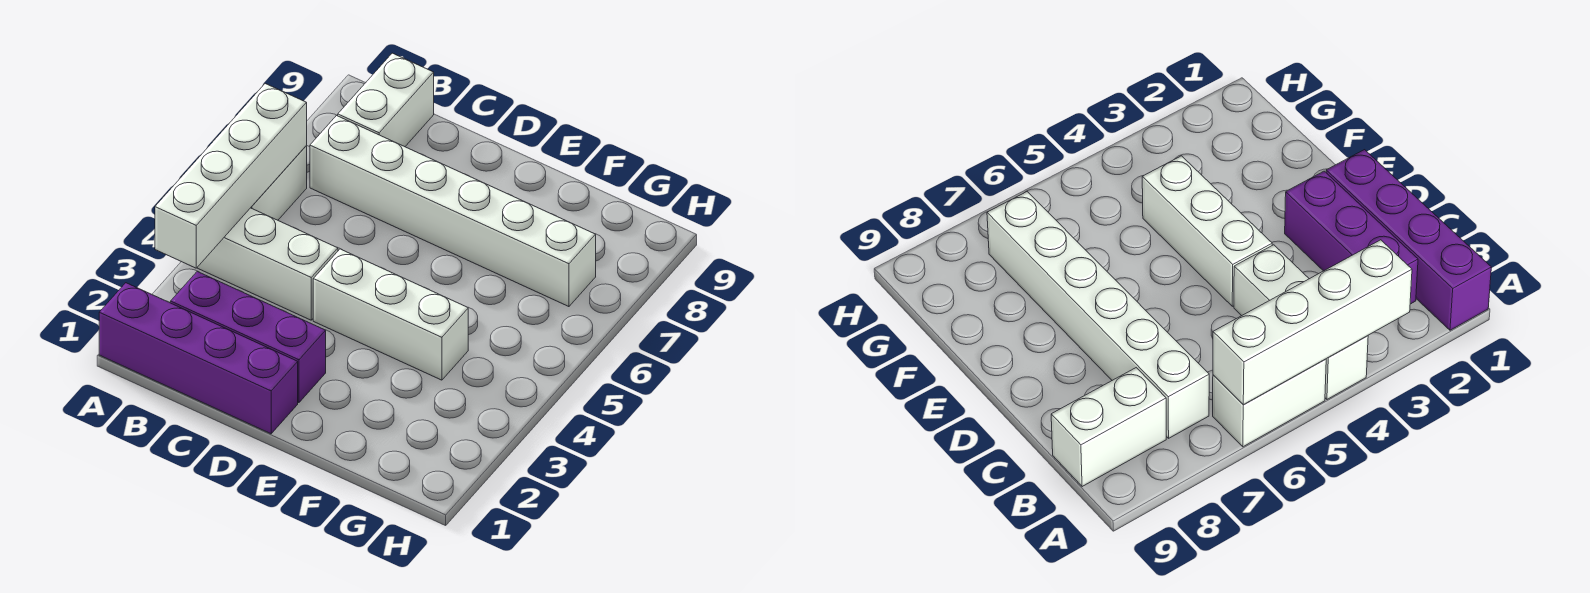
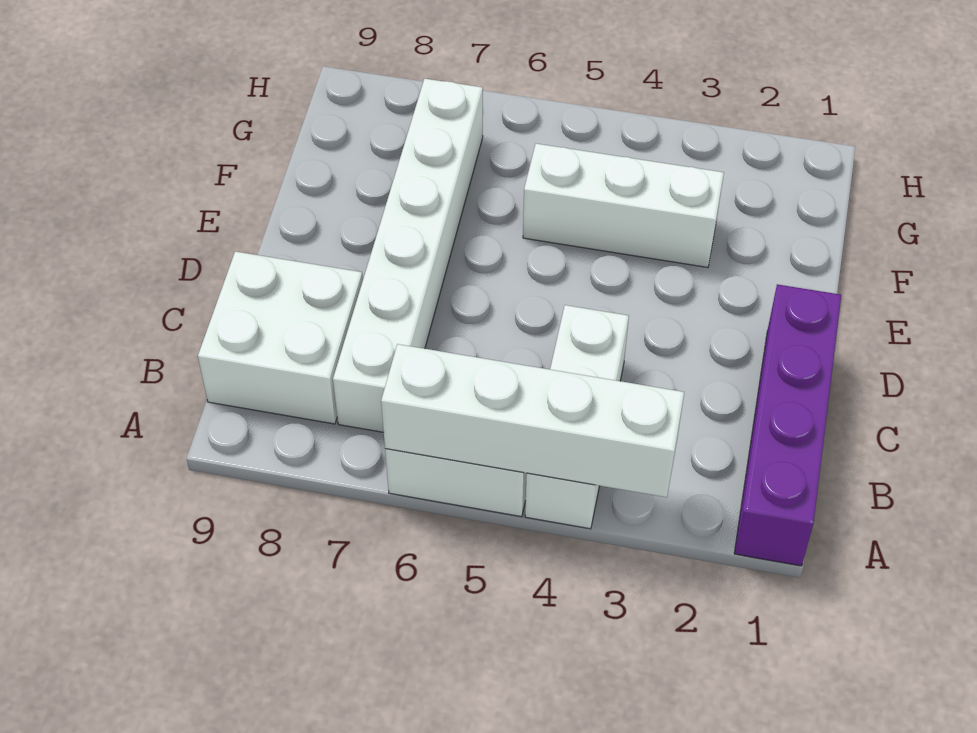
purple 1x3 brick [171,272,326,403] -> none
white 1x2 brick [338,53,434,147] -> white 2x2 brick [198,251,363,424]
white 1x3 brick [313,249,468,380] -> white 1x3 brick turned to [523,144,724,267]

